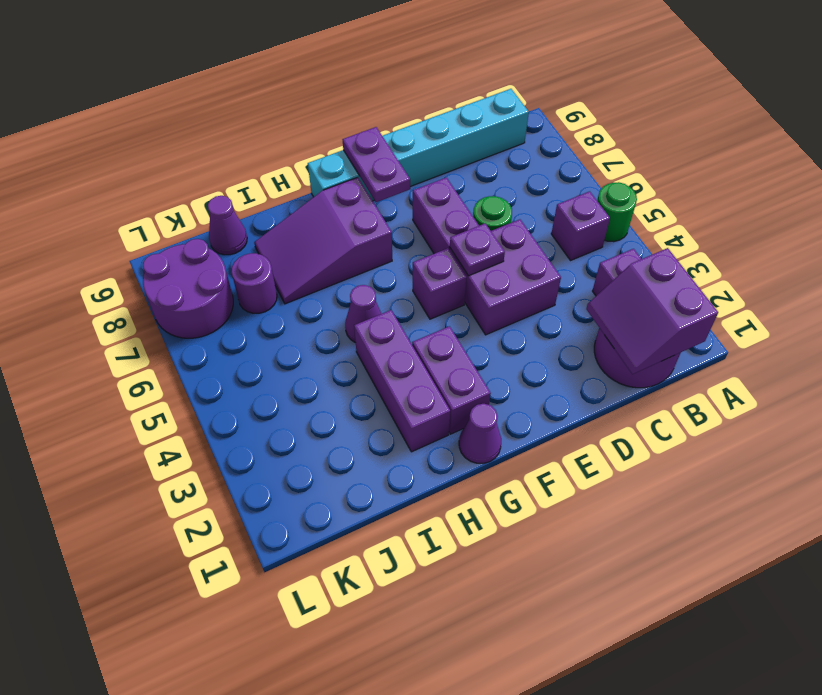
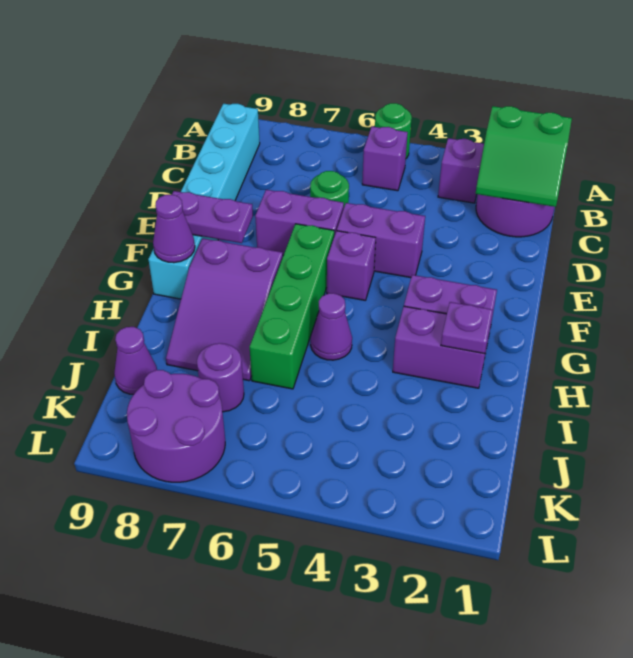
purple 2x2 slope [586,248,718,374] -> green 2x2 slope [476,106,572,207]
purple 2x2 brick [450,219,561,335] -> purple 1x2 brick [337,203,425,278]
purple 1x1 plate [450,223,505,276] -> purple 1x1 plate moved to [441,302,493,354]
none -> green 1x4 brick [250,224,334,389]
purple 1x1 cone [459,404,501,463] -> purple 1x1 cone moved to [153,195,195,263]
purple 1x3 brick [354,310,450,452] -> purple 1x2 brick [393,306,490,388]

